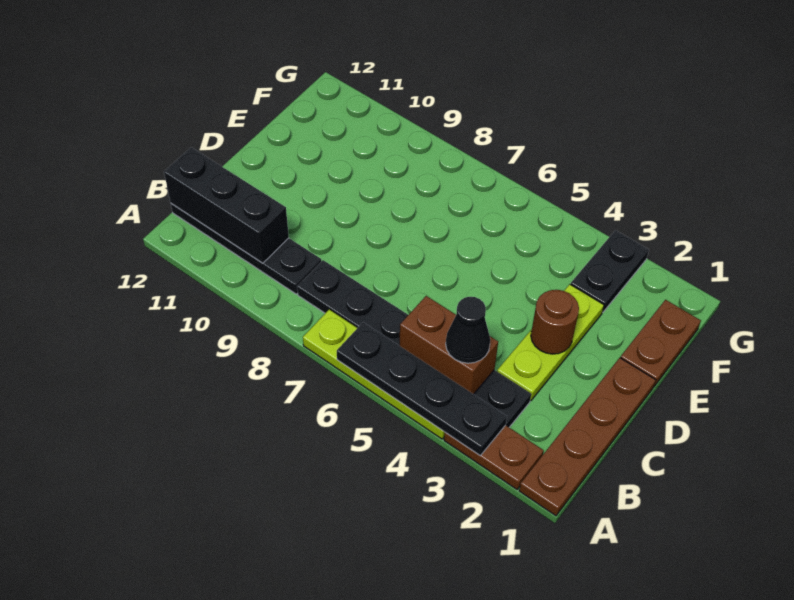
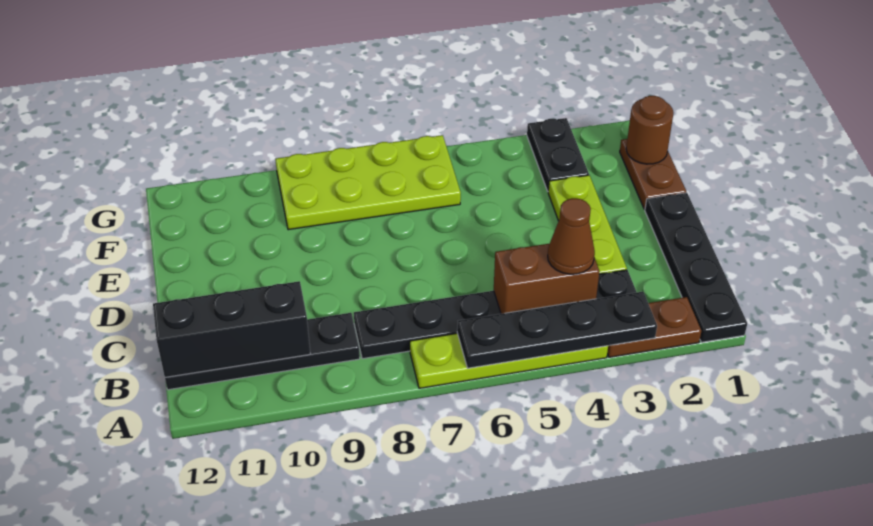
brown 1x4 plate [519,358,656,516] -> black 1x4 plate [645,193,747,342]
black 1x1 cone [446,297,490,363] -> brown 1x1 cone [548,198,595,274]
brown 1x1 round brick [531,290,579,354] -> brown 1x1 round brick moved to [626,96,673,164]
none -> lime 2x4 plate [275,135,461,230]

